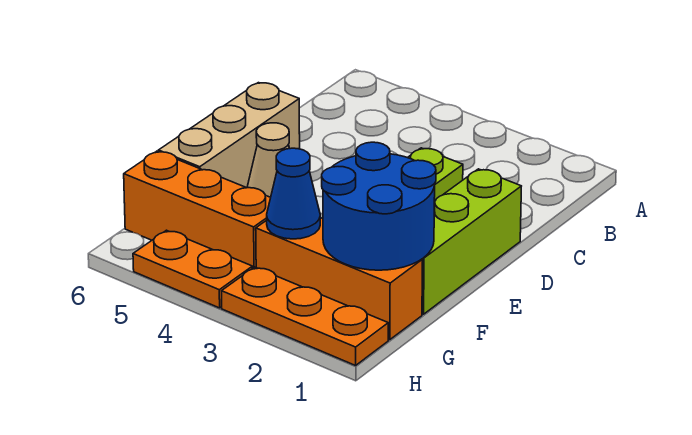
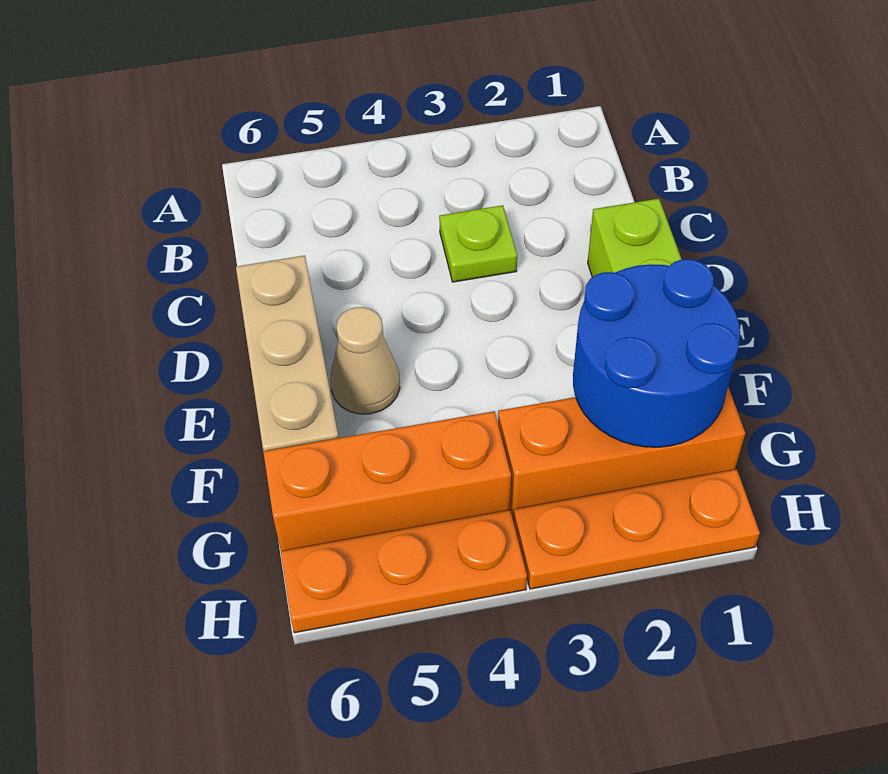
blue 1x1 cone [267,148,320,239] -> none
orange 1x2 plate [133,230,252,308] -> orange 1x3 plate [281,510,527,633]

